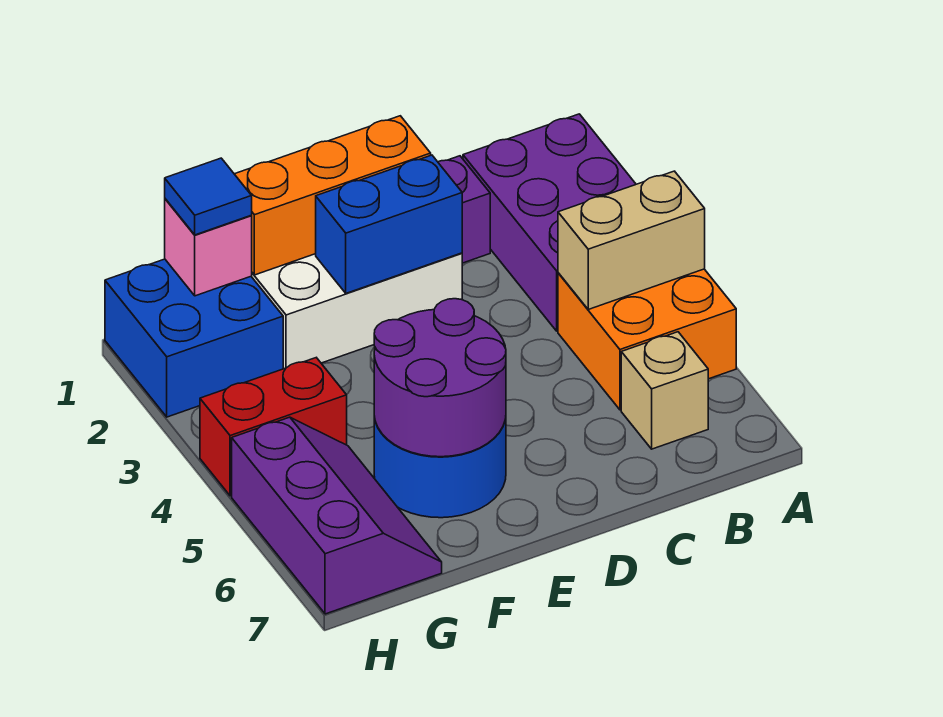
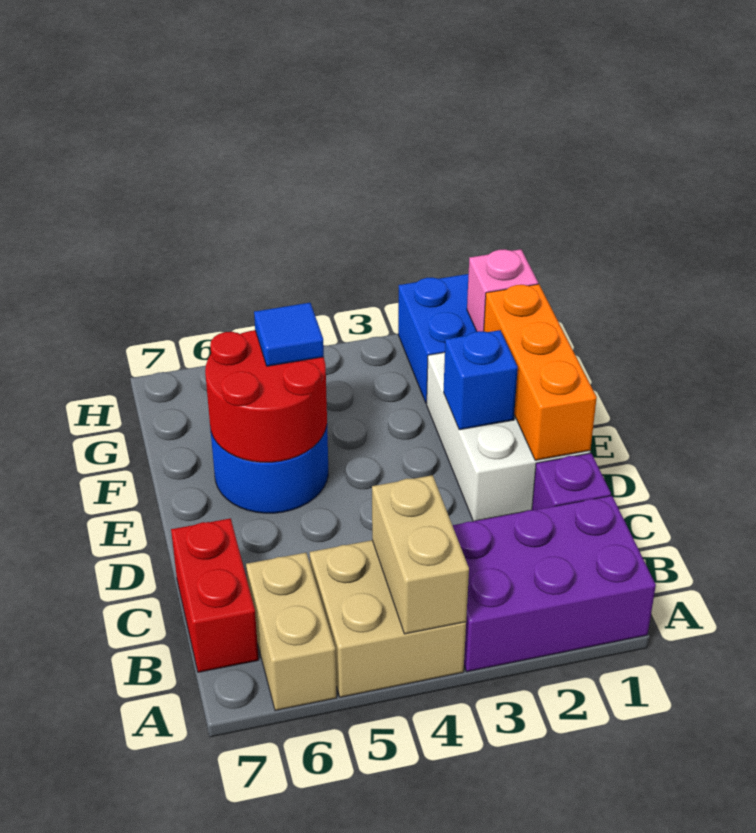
orange 2x2 brick [558,269,736,410] -> tan 2x2 brick [310,540,466,697]
tan 1x1 brick [621,332,708,449] -> tan 1x2 brick [246,553,337,711]
blue 1x2 brick [316,155,462,293] -> blue 1x1 brick [444,330,518,430]
purple 2x2 round brick [374,299,506,457] -> red 2x2 round brick [205,330,327,462]
blue 1x1 tile [165,158,252,235] -> blue 1x1 tile moved to [254,303,324,366]
red 1x2 brick [200,358,347,496] -> red 1x2 brick moved to [171,518,259,672]
purple 2x3 slope [232,417,442,614] -> none

